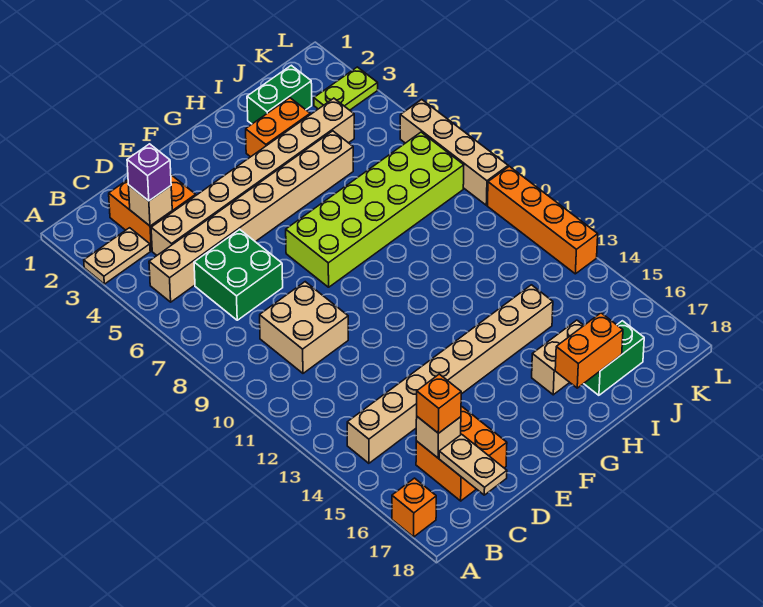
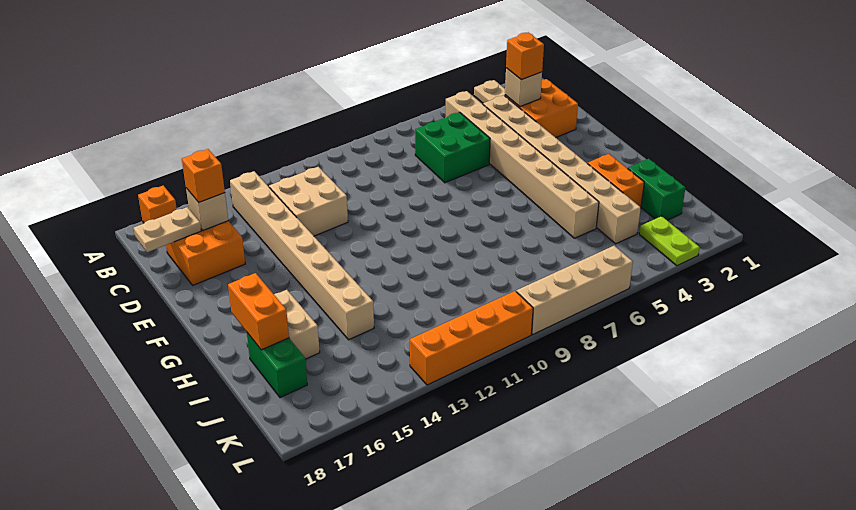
purple 1x1 brick [127,144,171,201] -> orange 1x1 brick [506,32,544,80]
tan 2x2 brick [260,282,348,373] -> tan 2x2 brick moved to [269,167,348,236]
lime 2x6 brick [286,132,464,287] -> none

